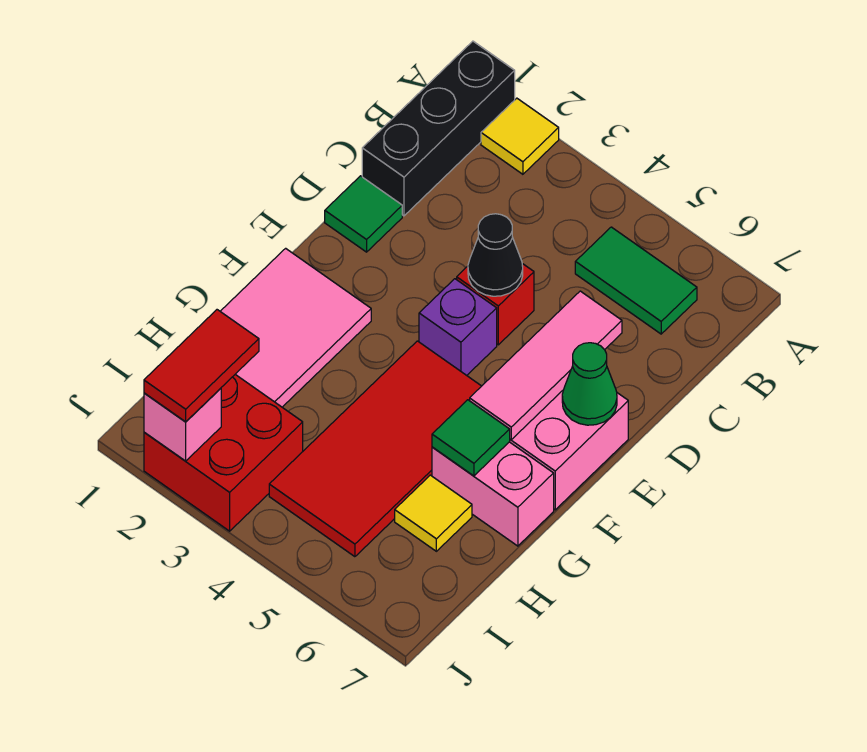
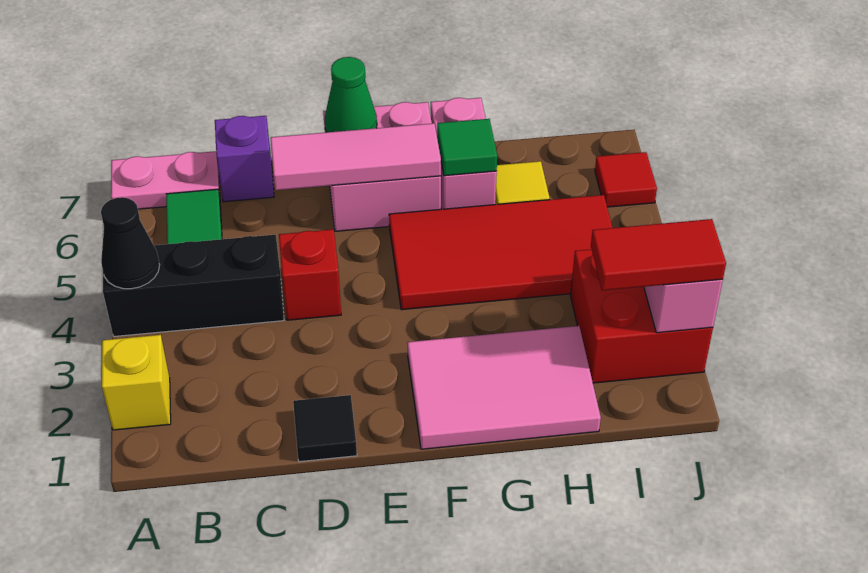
black 1x3 brick [362,41,515,216] -> black 1x3 brick moved to [103,235,284,336]
yellow 1x1 tile [481,98,559,174] -> yellow 1x1 brick [102,335,171,430]
none -> pink 1x2 plate [111,151,220,209]
green 1x1 tile [325,176,402,252] -> black 1x1 tile [293,395,357,462]
black 1x1 cone [468,214,523,296] -> black 1x1 cone moved to [101,197,160,289]
purple 1x1 brick [419,279,497,375] -> purple 1x1 brick moved to [215,116,274,202]
none -> red 1x1 tile [595,152,657,207]

